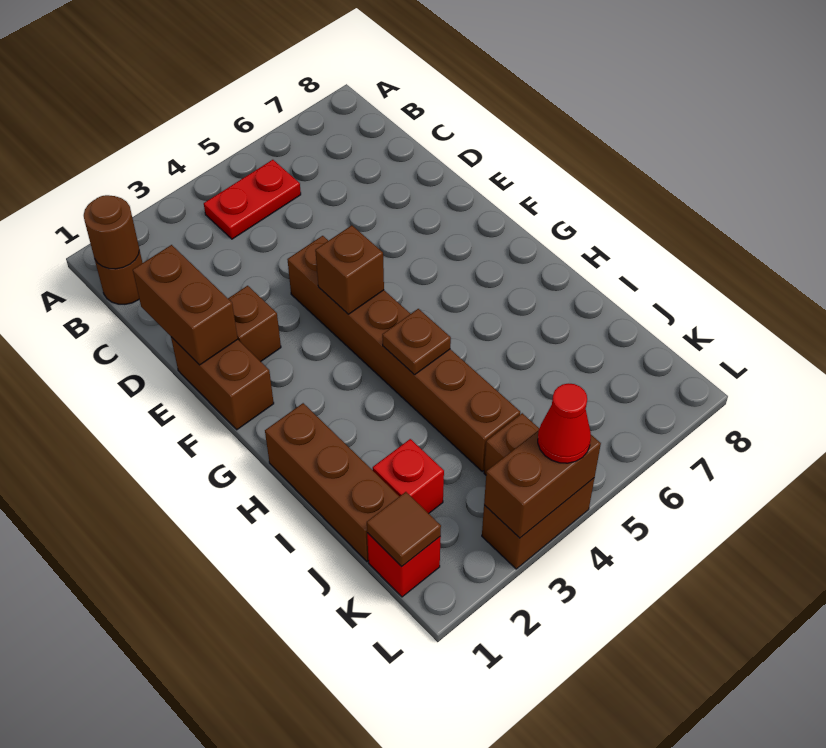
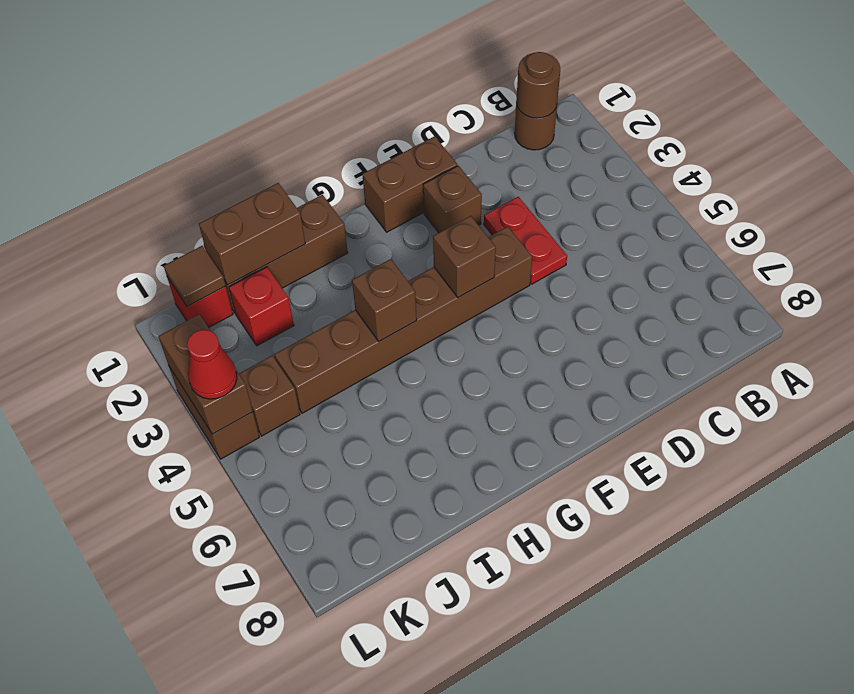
red 1x2 plate [204,160,301,239] -> red 1x2 plate moved to [484,197,567,284]
brown 1x2 brick [133,245,238,365] -> brown 1x2 brick moved to [199,183,305,285]
brown 1x1 plate [382,309,451,375] -> brown 1x1 brick [352,259,417,341]

